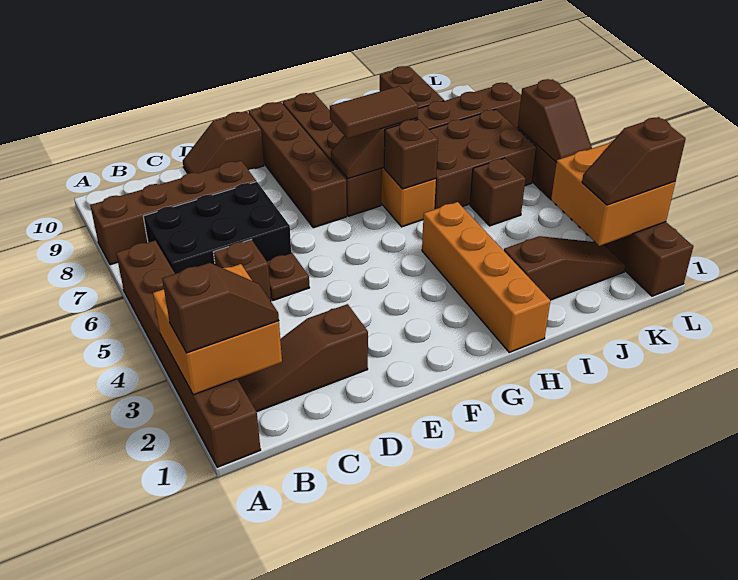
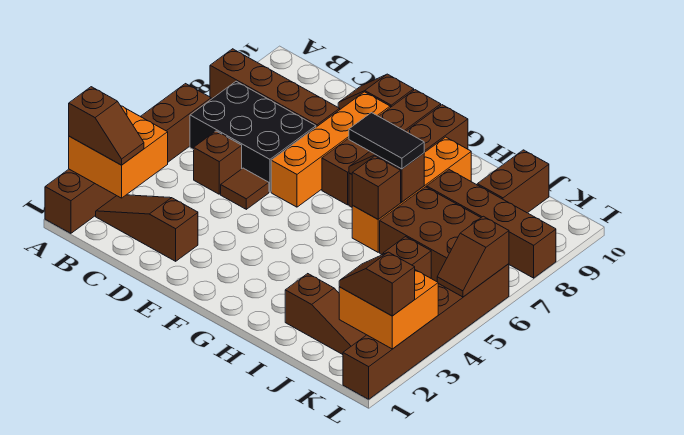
brown 1x1 plate [267,253,310,300] -> brown 1x1 tile [221,168,269,209]
brown 1x2 tile [330,86,418,139] -> black 1x2 tile [349,113,424,169]
orange 1x4 brick [422,202,550,352] -> orange 1x4 brick moved to [271,92,390,207]

